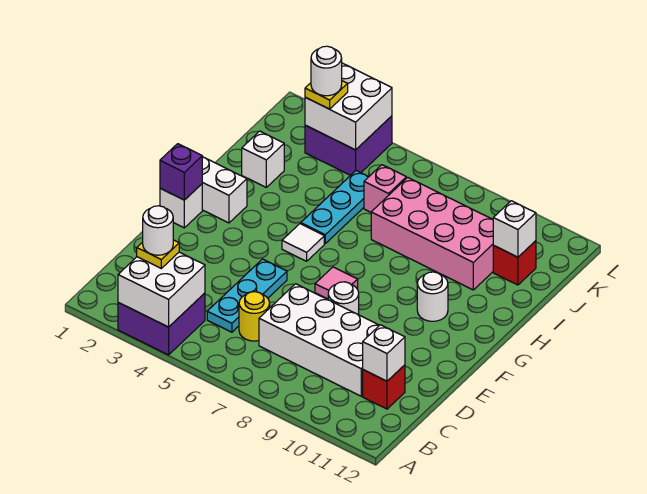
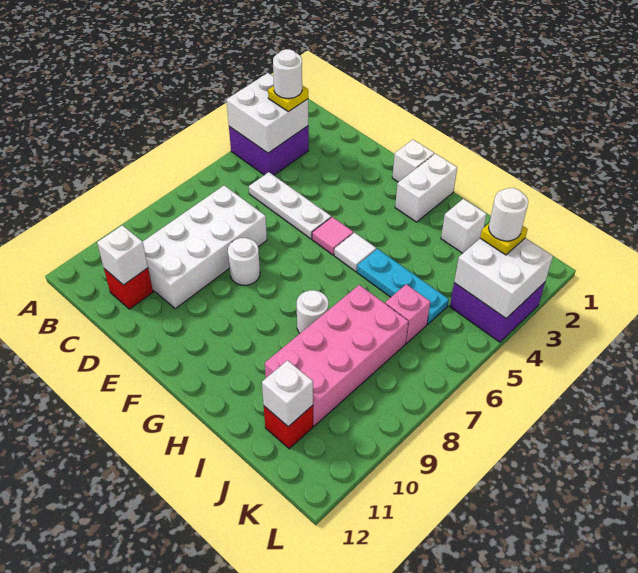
cyan 1x3 plate [207,259,287,332] -> white 1x3 plate [249,172,331,239]
yellow 1x1 round brick [239,292,270,341] -> none
purple 1x1 brick [160,144,202,200] -> none
pink 1x1 tile [315,267,358,299] -> pink 1x1 tile moved to [312,217,353,255]
white 1x1 round brick [417,272,448,321] -> white 1x1 round brick moved to [297,290,328,333]

